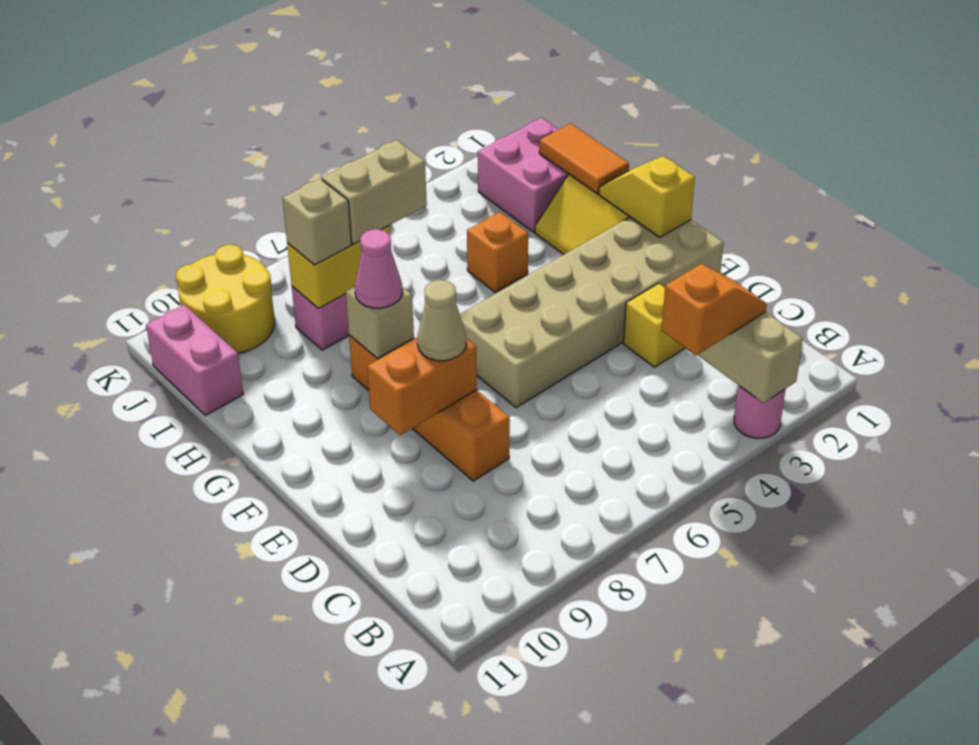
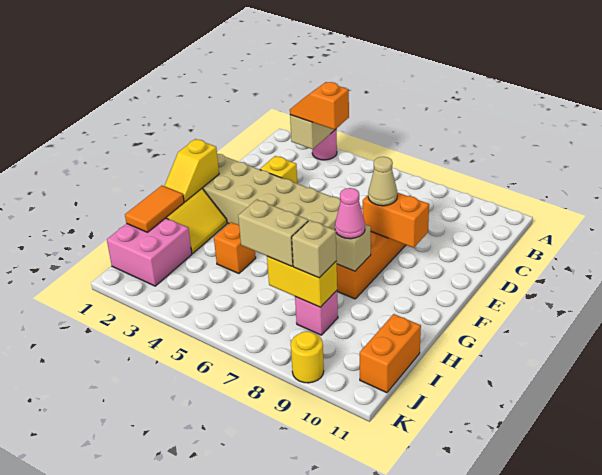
pink 1x2 brick [146,305,243,415] -> orange 1x2 brick [360,314,421,393]
yellow 2x2 round brick [176,245,275,354] -> yellow 1x1 round brick [291,331,324,383]

